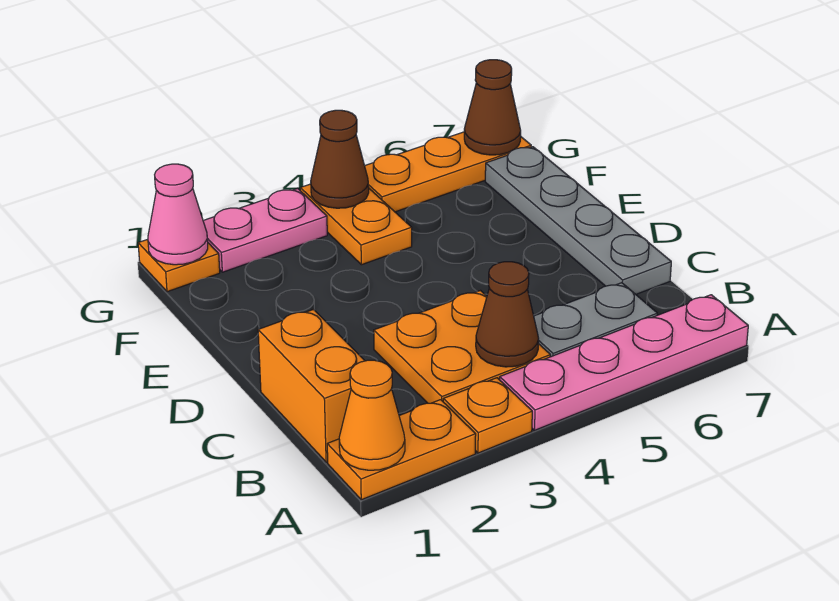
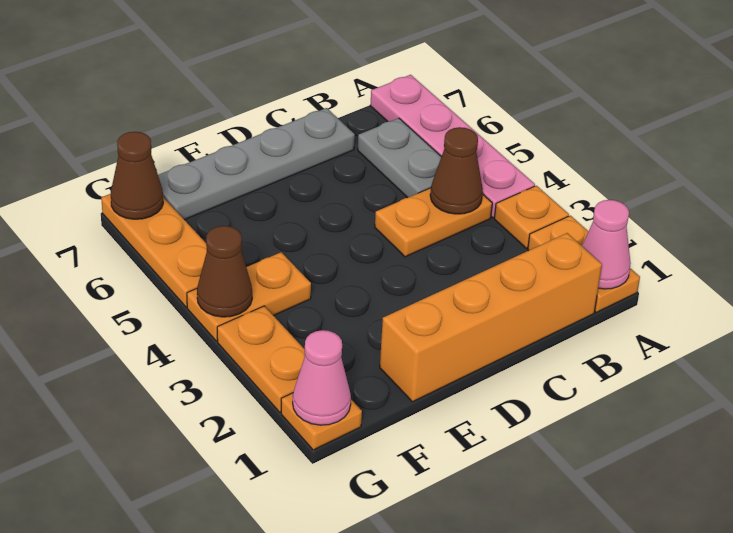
orange 1x1 cone [339,360,405,470] -> pink 1x1 cone [582,200,631,289]
orange 1x2 brick [258,310,365,462] -> orange 1x4 brick [380,233,602,402]
orange 2x2 plate [374,291,550,403] -> orange 1x2 plate [375,188,492,257]
pink 1x2 plate [203,188,327,272] -> orange 1x2 plate [217,306,305,412]

